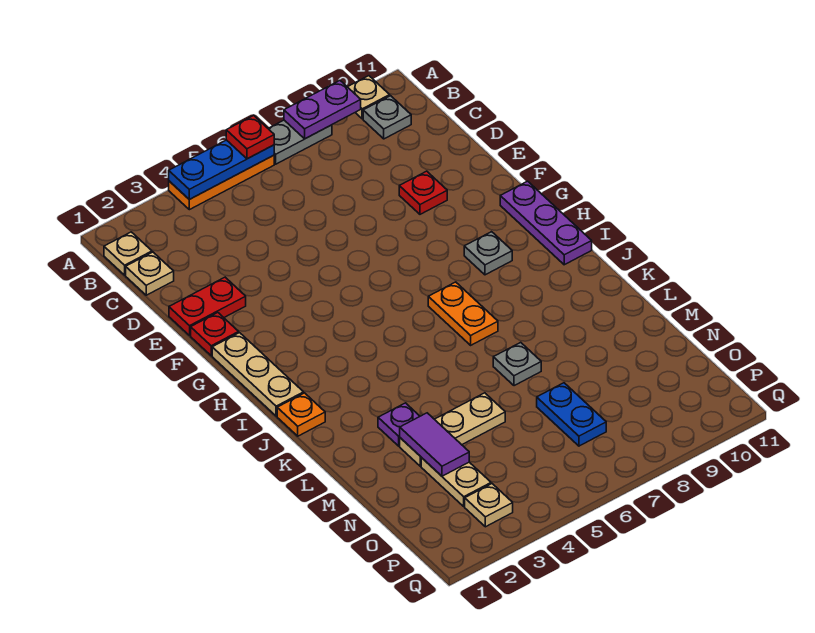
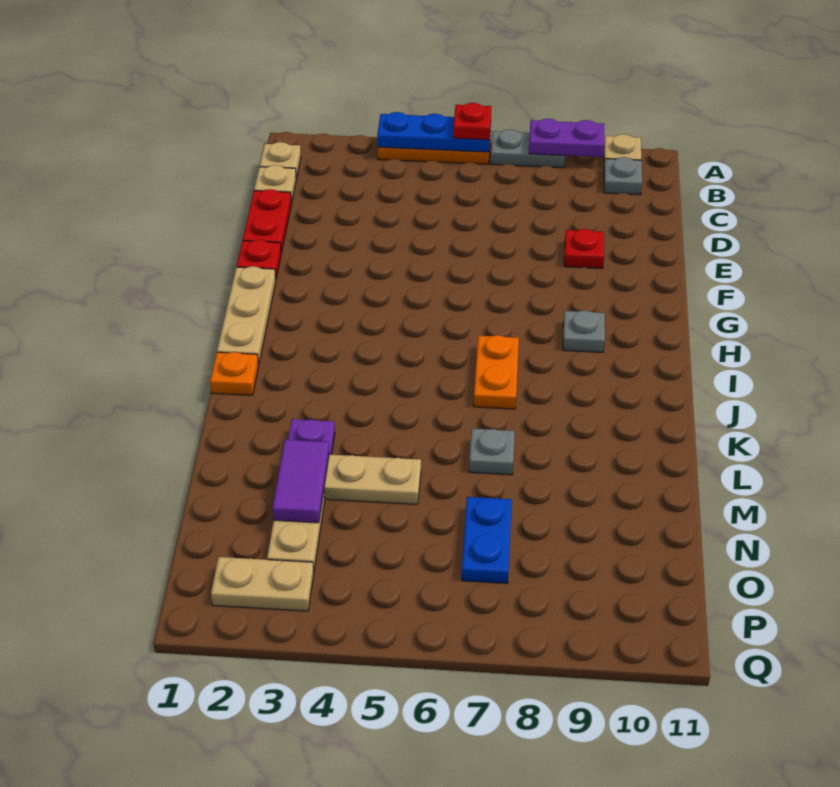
red 1x2 plate [169,277,246,335] -> red 1x2 plate turned to [243,189,291,253]
purple 1x3 plate [500,181,592,265] -> none
tan 1x1 plate [465,484,513,527] -> tan 1x2 plate [211,557,314,611]

